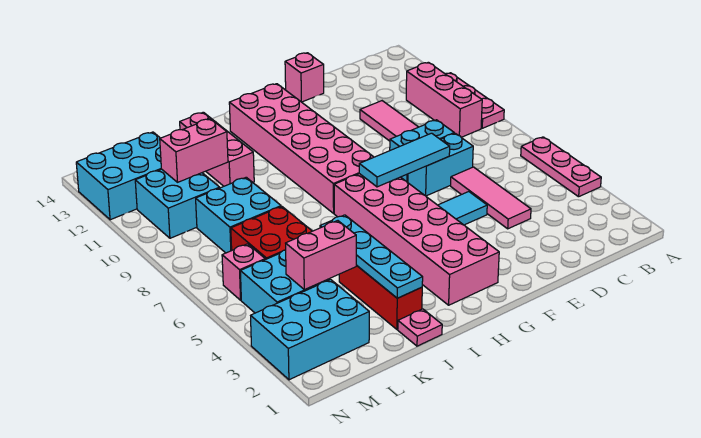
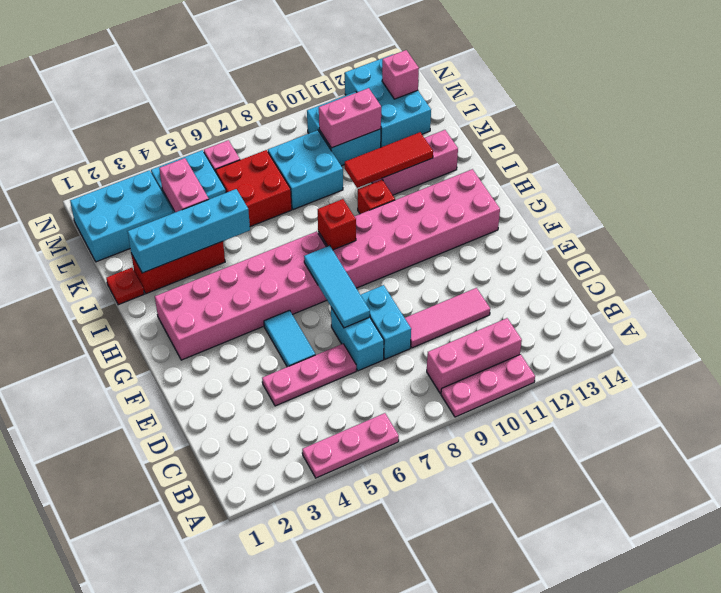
pink 1x3 tile [451,167,531,229] -> pink 1x3 plate [262,344,356,406]
pink 1x1 brick [285,53,324,102] -> pink 1x1 brick moved to [382,50,419,99]
none -> red 1x1 brick [318,199,356,250]
none -> red 1x1 brick [358,180,395,214]
pink 1x1 plate [398,309,442,346] -> red 1x1 plate [106,268,144,305]
cyan 1x4 plate [320,215,423,298] -> cyan 1x4 brick [128,189,250,273]
none -> red 1x3 tile [345,132,433,188]
pink 1x2 brick [160,119,228,182] -> pink 1x2 brick turned to [319,88,381,148]
cyan 2x3 brick [251,280,369,380] -> cyan 2x3 brick turned to [70,170,173,262]

